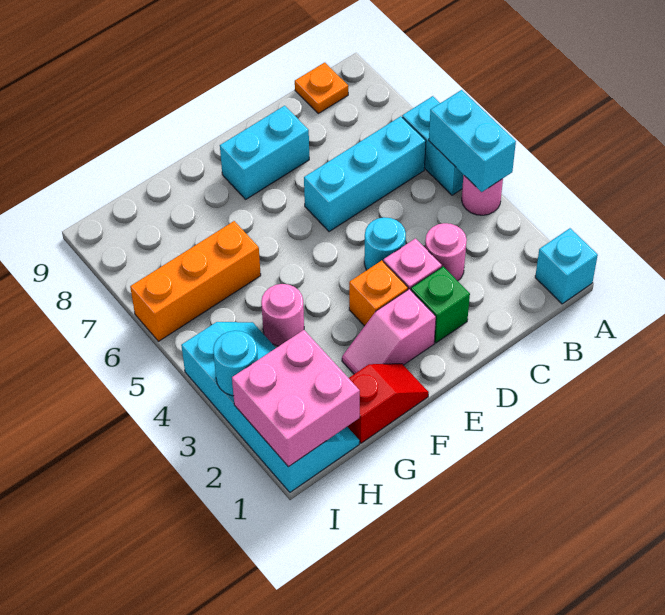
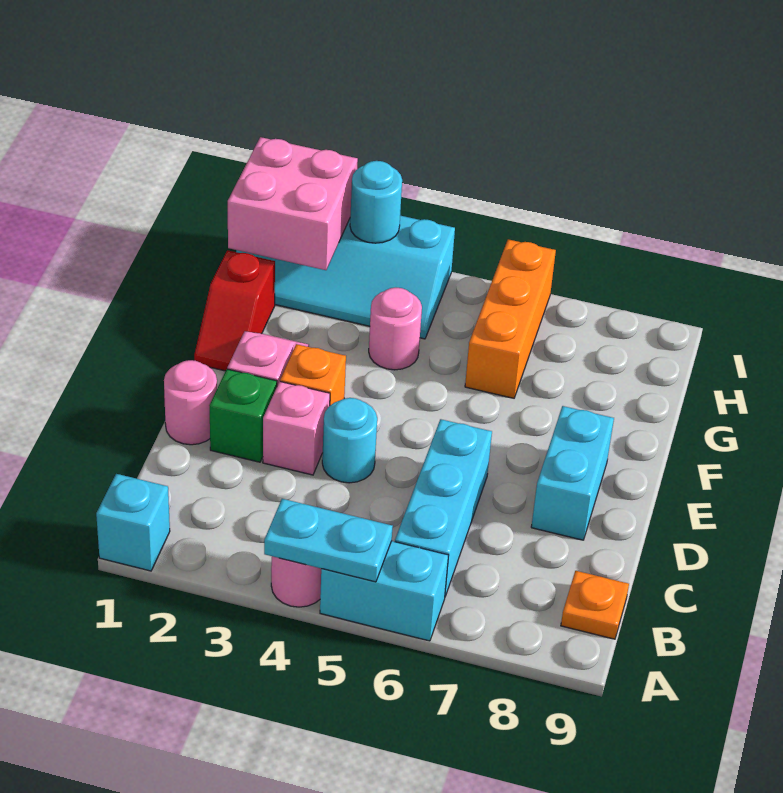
cyan 1x2 brick [429,90,516,192] -> cyan 1x2 plate [264,499,393,582]
pink 1x1 round brick [425,223,467,281] -> pink 1x1 round brick moved to [164,360,217,445]

